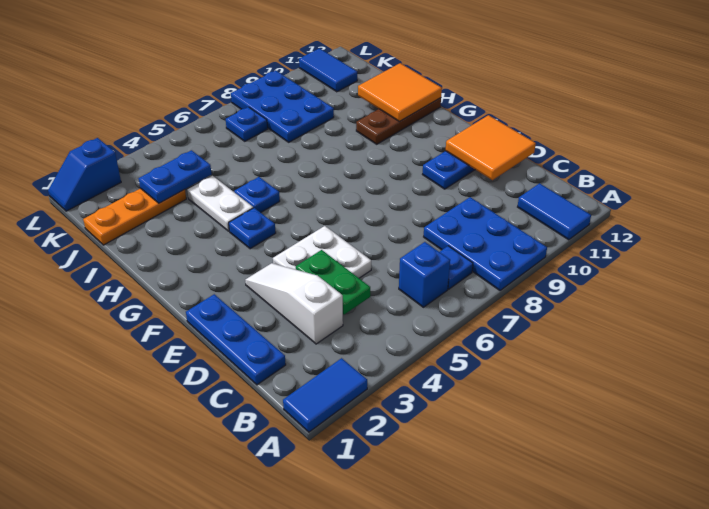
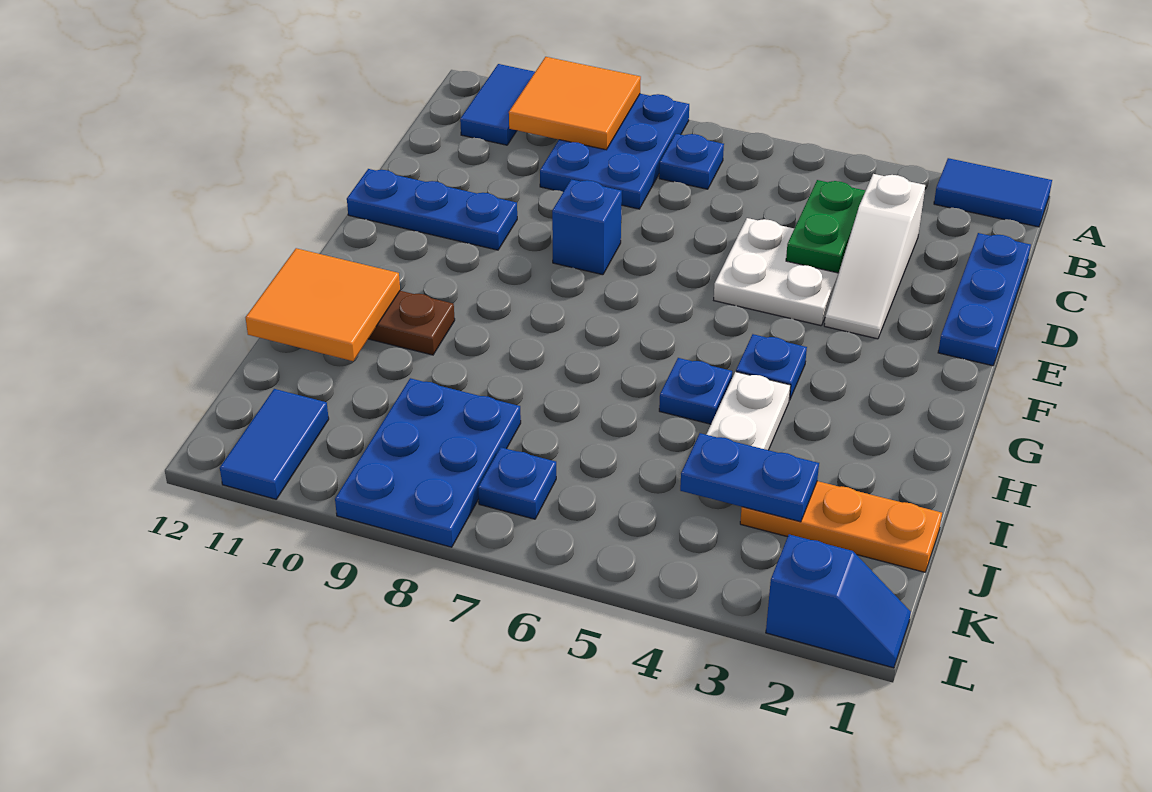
blue 1x1 brick [399,242,450,307] -> blue 1x1 brick moved to [552,179,622,275]
orange 2x2 tile [446,115,536,180] -> orange 2x2 tile moved to [509,57,641,150]

